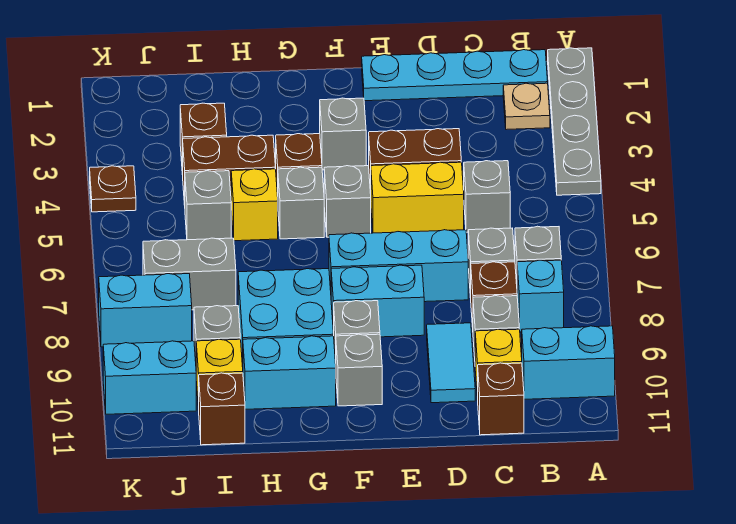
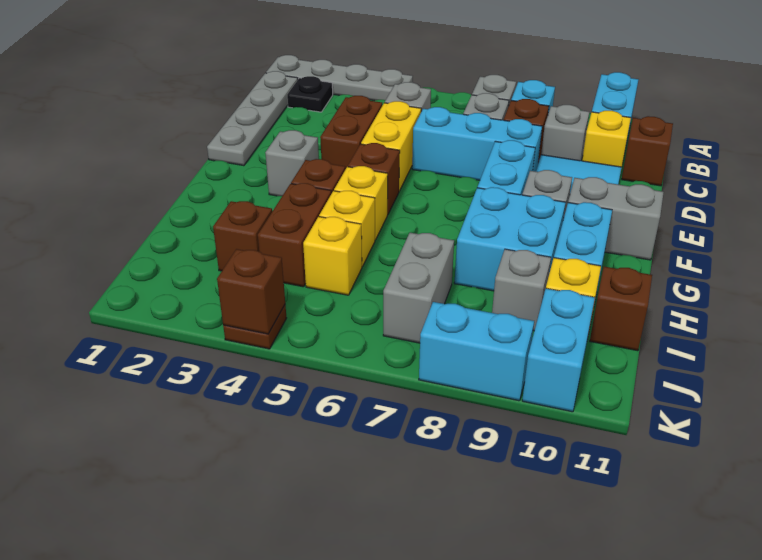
cyan 1x4 plate [362,50,548,101] -> grey 1x4 plate [207,71,298,166]
tan 1x1 plate [503,83,550,130] -> black 1x1 plate [287,76,333,112]
cyan 1x3 brick [329,230,468,302] -> cyan 1x3 brick turned to [412,107,542,180]
grey 1x1 brick [324,166,371,237] -> brown 1x1 brick [348,143,400,215]
grey 1x1 brick [336,334,382,406] -> grey 1x2 brick [568,177,664,260]
grey 1x1 brick [278,167,324,239] -> yellow 1x1 brick [334,166,388,240]
grey 1x1 brick [185,171,231,240] -> yellow 1x1 brick [303,217,362,295]
cyan 1x2 brick [99,274,192,347] -> cyan 1x2 brick turned to [419,302,534,401]
none -> brown 1x1 brick [217,249,285,334]

